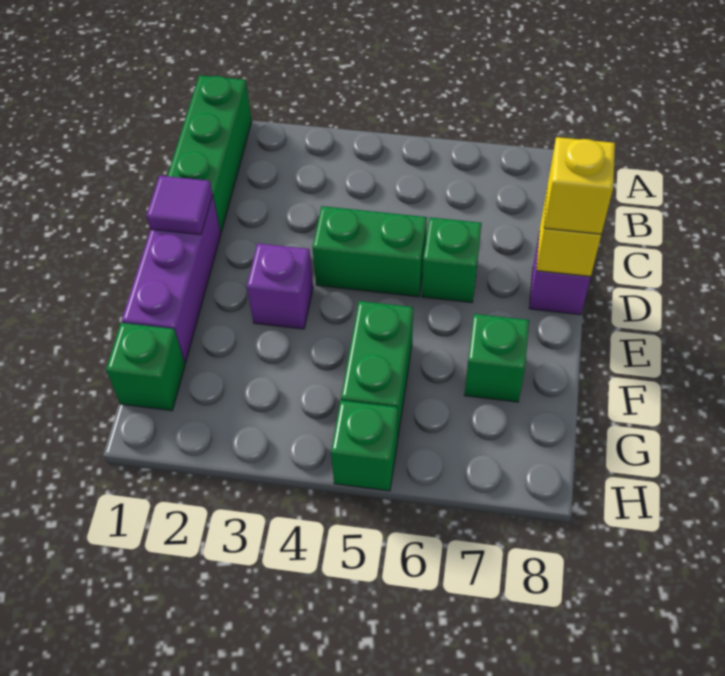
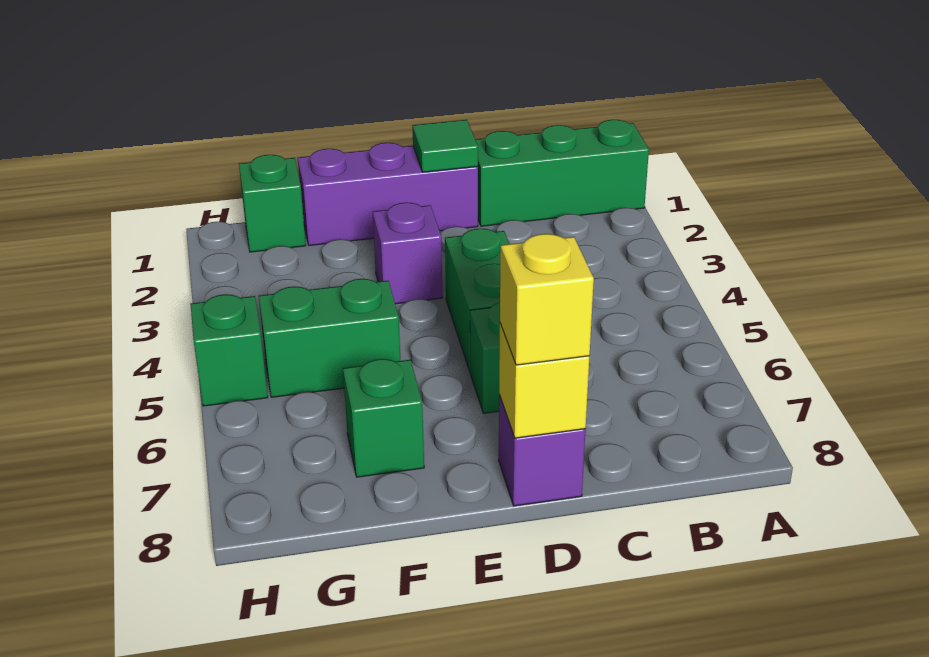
purple 1x1 tile [146,176,213,235] -> green 1x1 tile [412,120,478,172]

